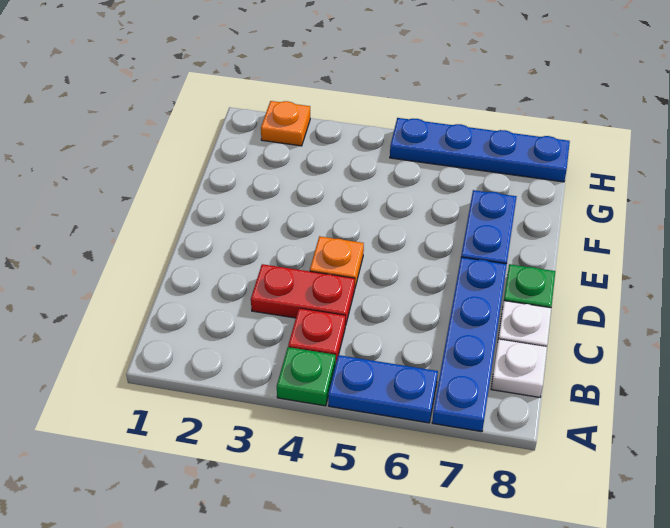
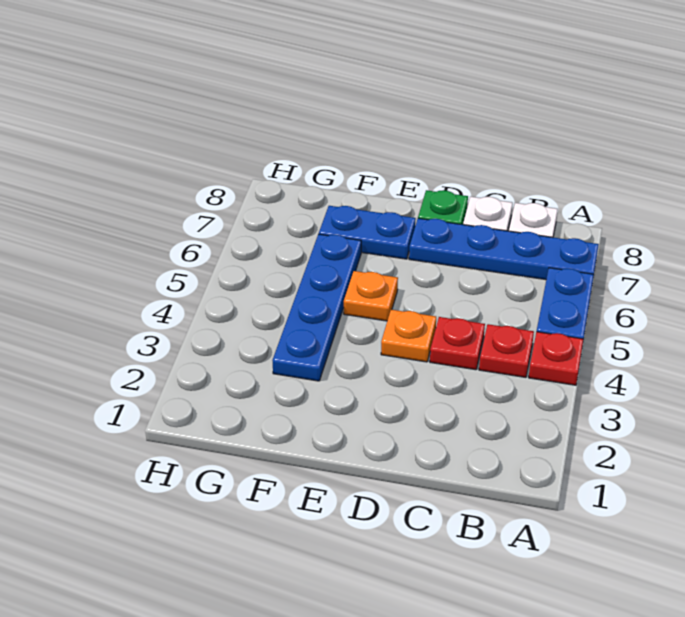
green 1x1 plate [277,347,336,406] -> red 1x1 plate [529,332,583,385]
red 1x2 plate [251,264,355,326] -> red 1x1 plate [430,317,485,370]
orange 1x1 plate [261,101,310,146] -> orange 1x1 plate moved to [344,271,398,321]
blue 1x4 plate [390,118,570,182] -> blue 1x4 plate moved to [272,234,361,381]

